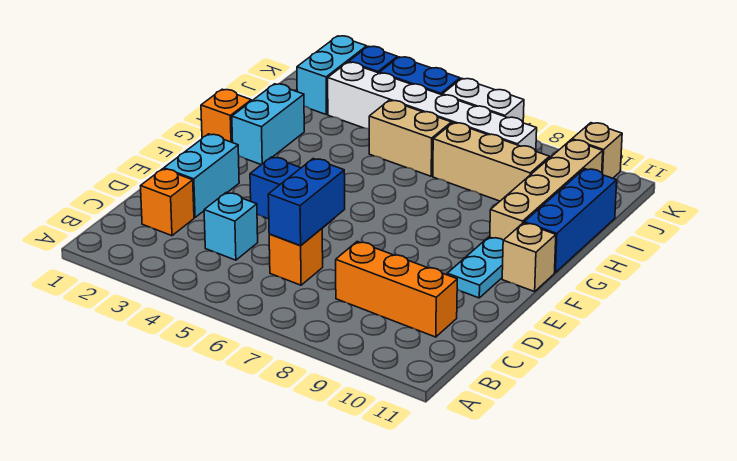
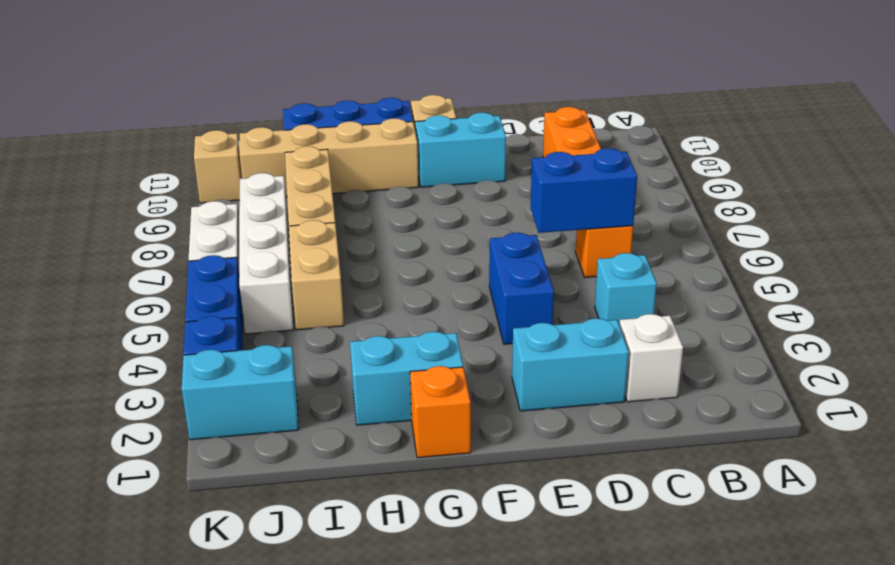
orange 1x1 brick [141,169,194,236] -> white 1x1 brick [619,314,683,402]
cyan 1x2 plate [447,237,503,298] -> cyan 1x2 brick [415,113,506,187]
white 1x6 brick [328,62,537,151] -> white 1x4 brick [239,173,294,334]

